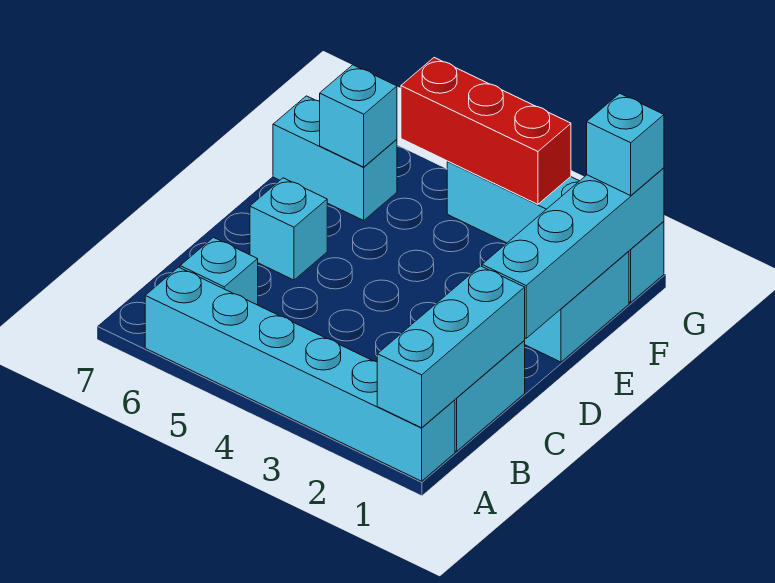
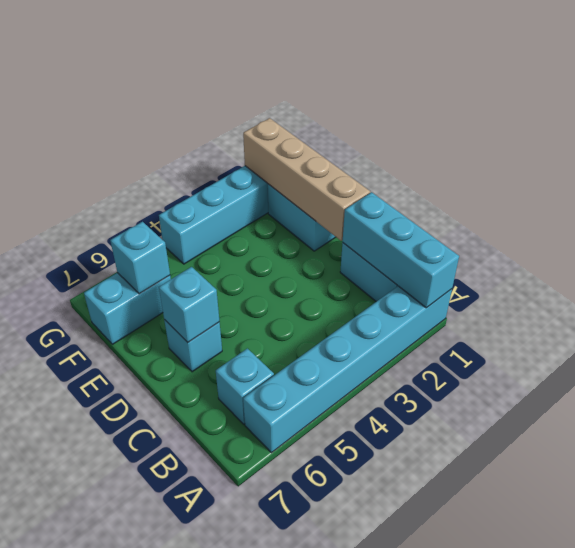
cyan 1x4 brick [482,168,664,338] -> tan 1x4 brick [243,118,370,241]
cyan 1x1 brick [587,94,664,196] -> cyan 1x1 brick moved to [159,267,220,342]
red 1x3 brick [401,58,571,204] -> none

